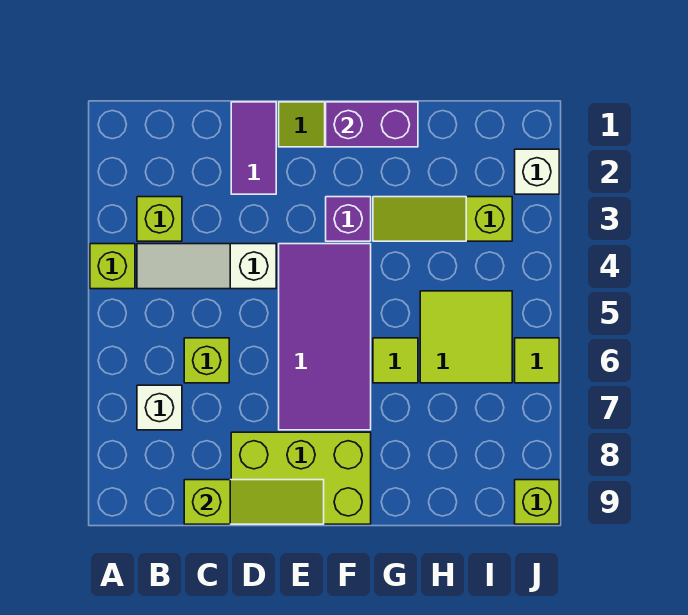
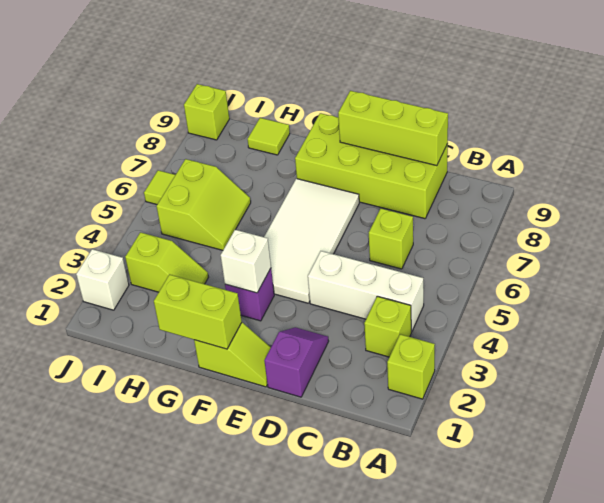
lime 1x1 brick [90,244,135,289] -> lime 1x1 brick moved to [387,334,435,399]
white 1x3 slope [137,244,276,289] -> white 1x3 brick [308,251,424,332]
white 1x1 brick [137,385,182,430] -> white 1x1 brick moved to [221,230,271,293]
lime 1x3 slope [184,480,324,524] -> lime 1x3 brick [338,91,448,166]
purple 1x2 tile [231,102,276,194] -> purple 1x2 slope [264,327,329,397]
lime 2x3 brick [231,432,371,524] -> lime 2x4 brick [295,113,448,219]
purple 2x4 tile [279,244,371,430] -> white 2x4 tile [264,179,359,303]
purple 1x2 brick [326,102,418,147] -> lime 1x2 brick [154,274,242,349]
lime 1x3 slope [373,197,512,241] -> lime 1x2 slope [125,232,209,292]
lime 1x1 tile [373,338,418,383] -> lime 1x1 tile moved to [248,118,290,155]
lime 2x2 tile [420,291,512,383] -> lime 2x2 slope [157,159,251,250]

